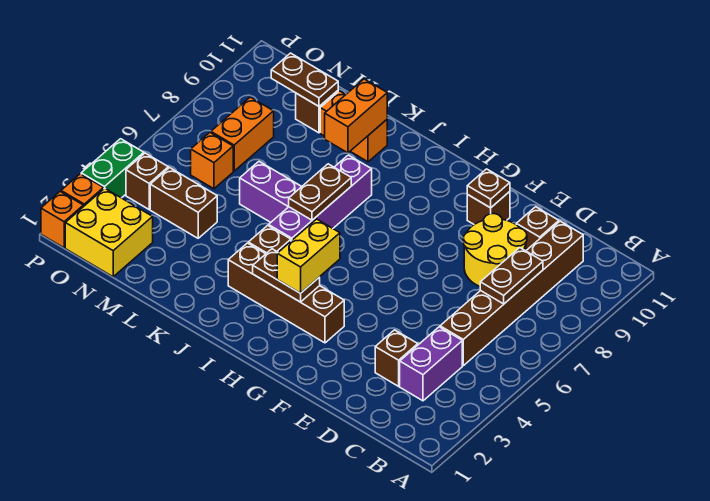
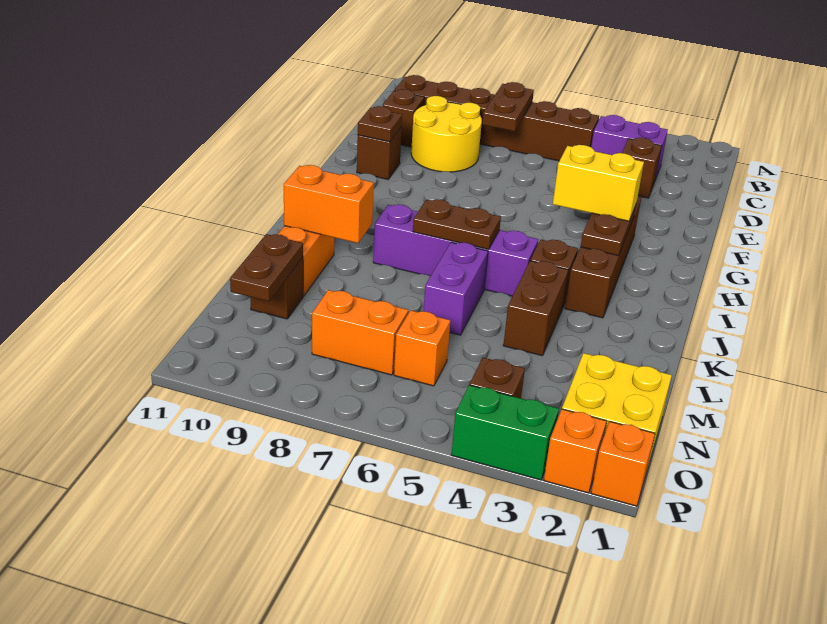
brown 1x2 plate [480,248,543,304] -> brown 1x2 plate turned to [482,82,534,131]
brown 1x2 brick [150,168,217,238] -> brown 1x2 brick moved to [503,261,568,356]

